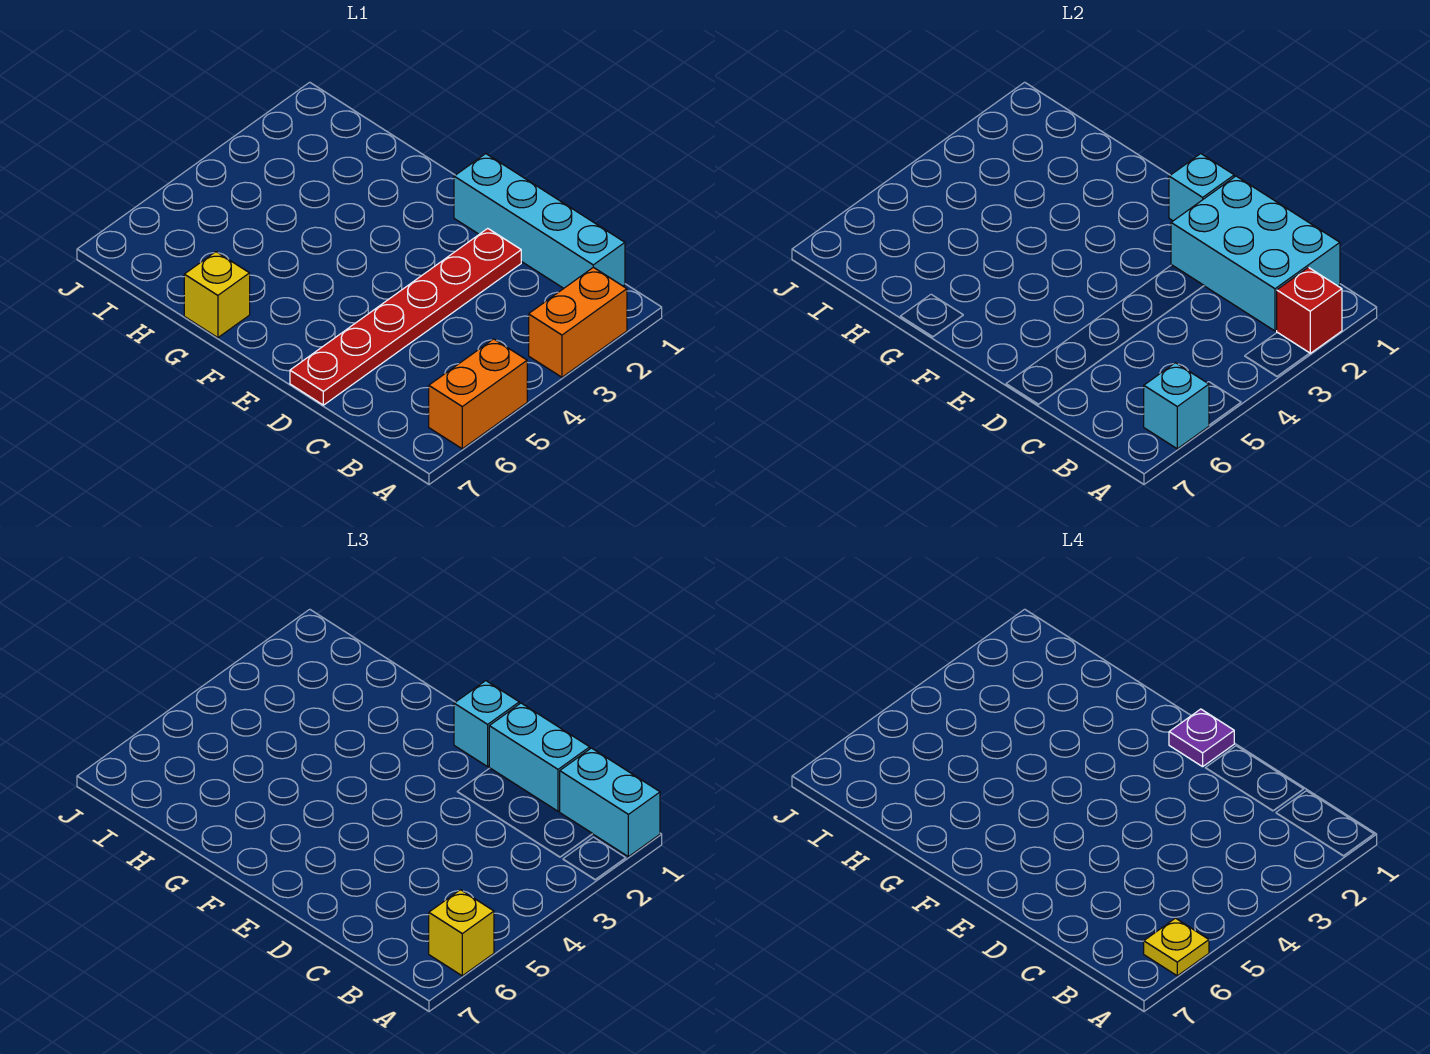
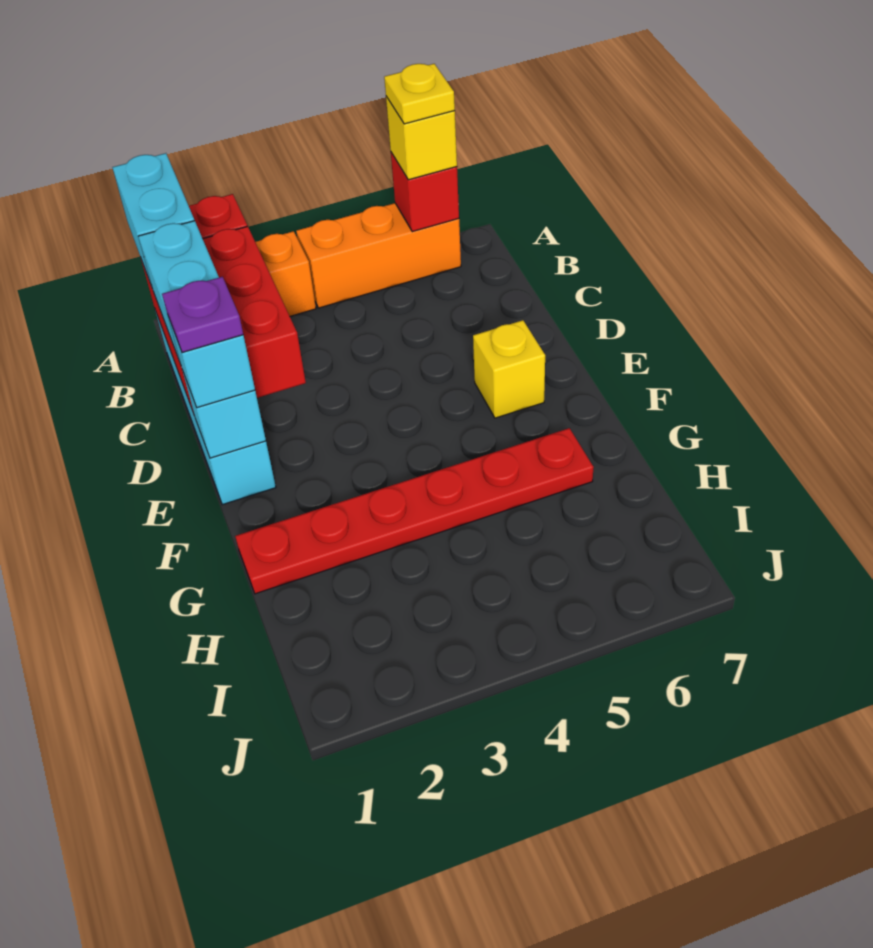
orange 1x2 brick [429,339,527,449] -> orange 1x3 brick [296,203,461,308]
cyan 1x1 brick [1144,363,1209,449] -> red 1x1 brick [391,153,459,232]
cyan 2x3 brick [1171,176,1340,331] -> red 2x3 brick [141,226,306,413]
red 1x6 plate [290,228,521,405] -> red 1x6 plate moved to [235,428,594,594]
yellow 1x1 brick [184,252,250,338] -> yellow 1x1 brick moved to [473,320,545,418]

